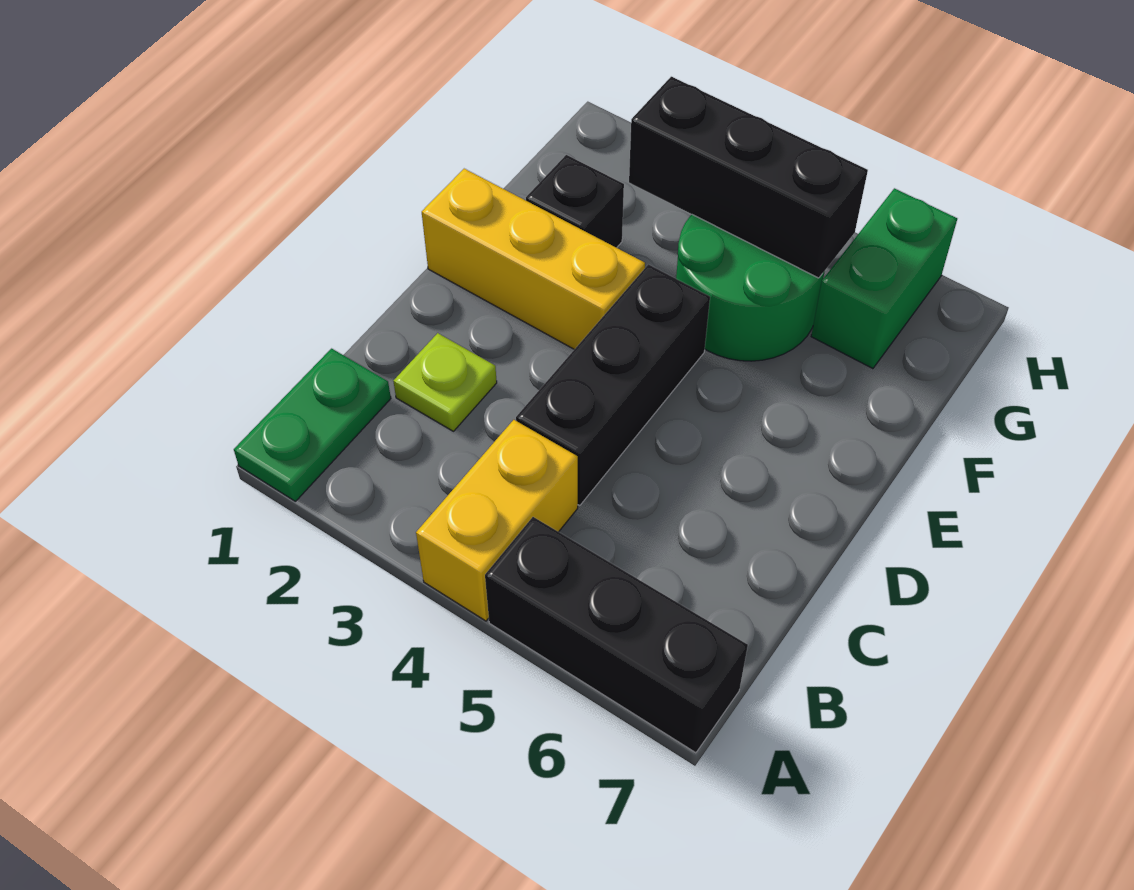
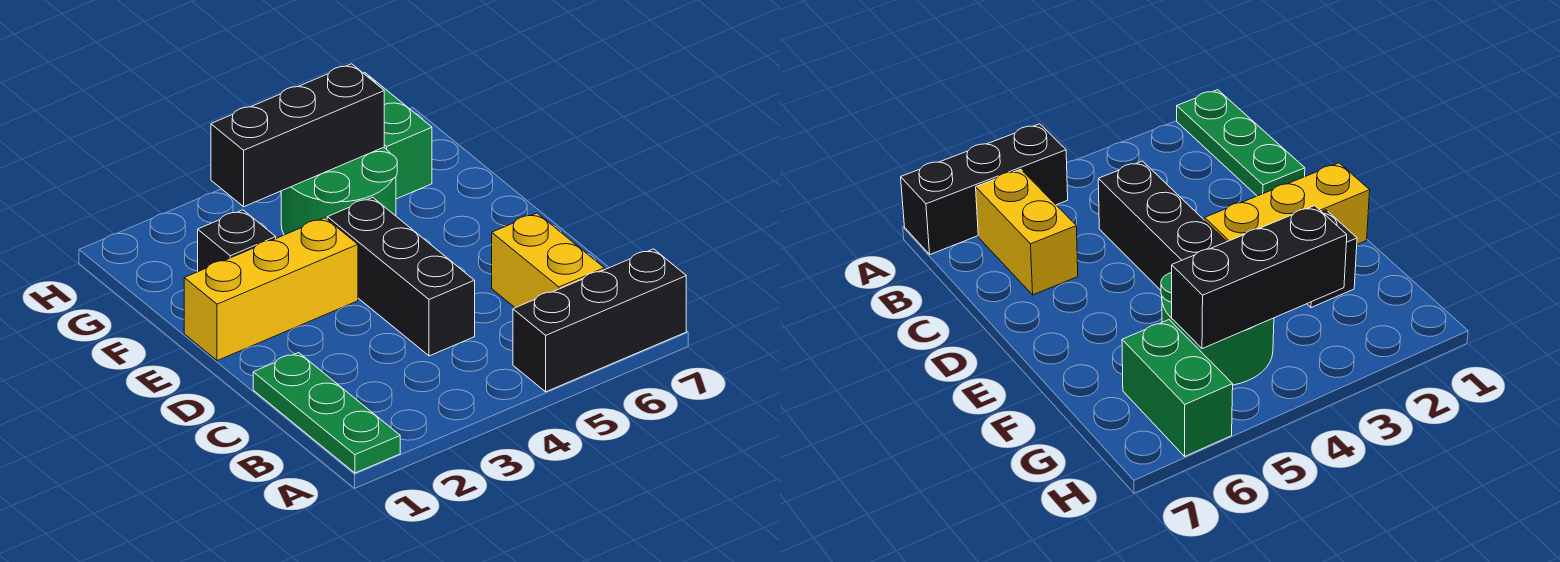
green 1x2 plate [234,349,391,501] -> green 1x3 plate [253,353,400,473]
yellow 1x2 brick [416,420,578,621] -> yellow 1x2 brick moved to [492,213,604,308]
lime 1x1 plate [393,333,497,431] -> none

